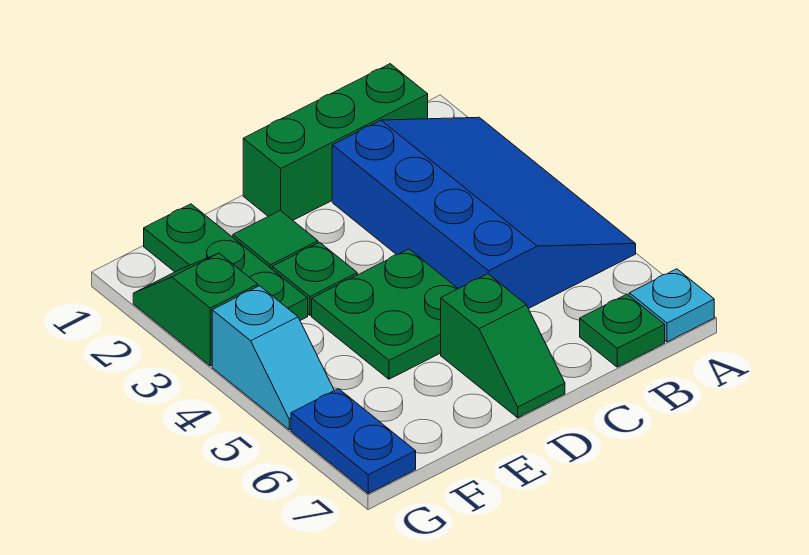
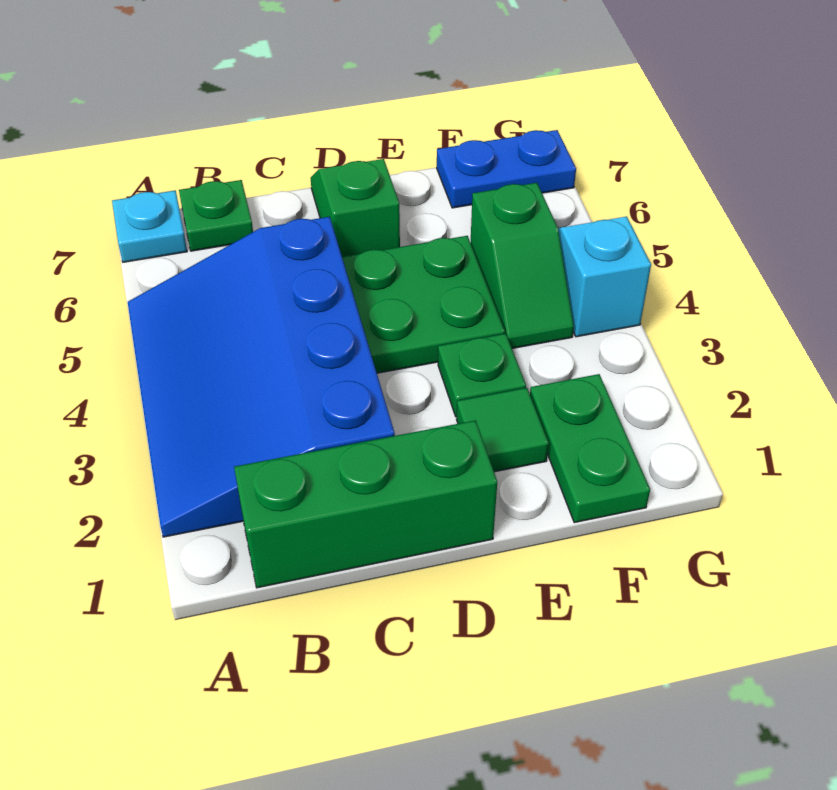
green 1x3 plate [144,204,308,320] -> green 1x2 plate [530,374,650,523]
green 1x2 slope [133,253,258,366] -> green 1x2 slope moved to [471,183,574,348]
blue 1x2 plate [291,389,416,494] -> blue 1x2 plate turned to [437,130,576,208]

